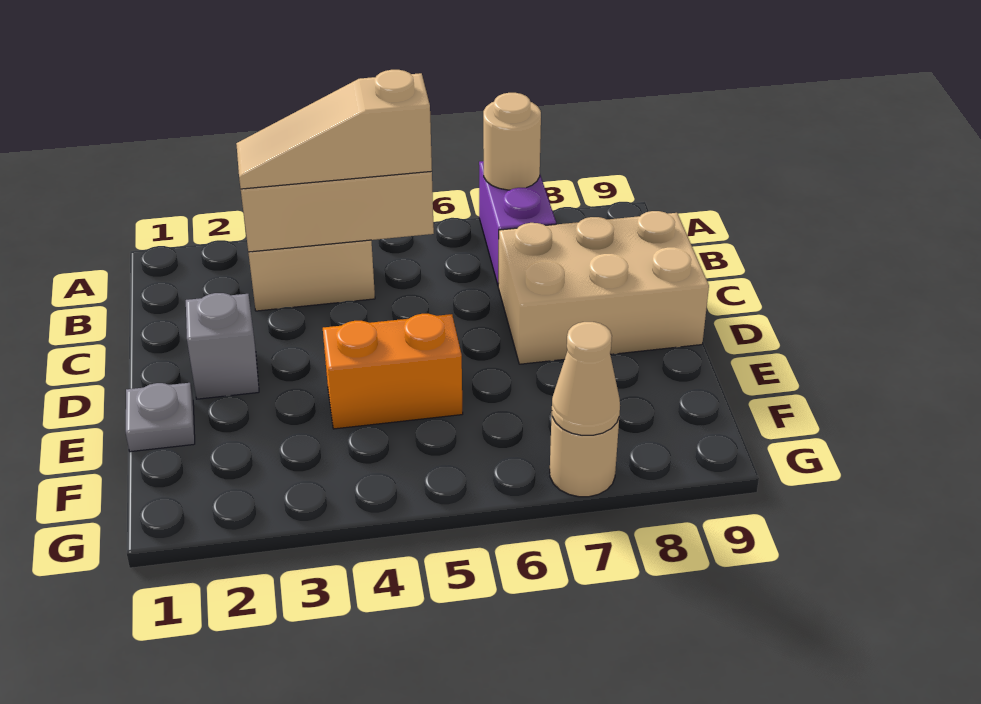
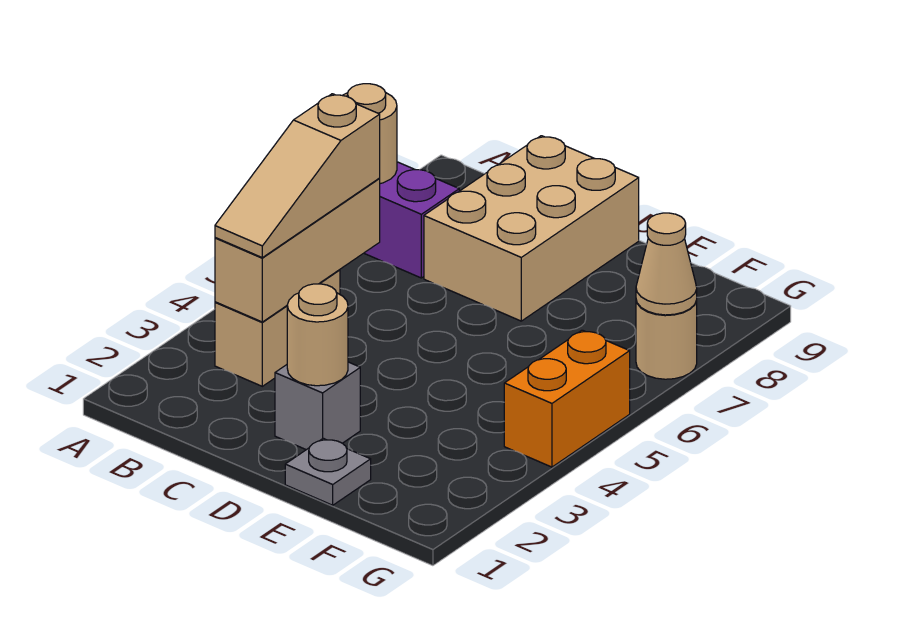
none -> tan 1x1 round brick [287,284,348,386]
orange 1x2 brick [323,314,463,429] -> orange 1x2 brick moved to [504,330,630,467]

